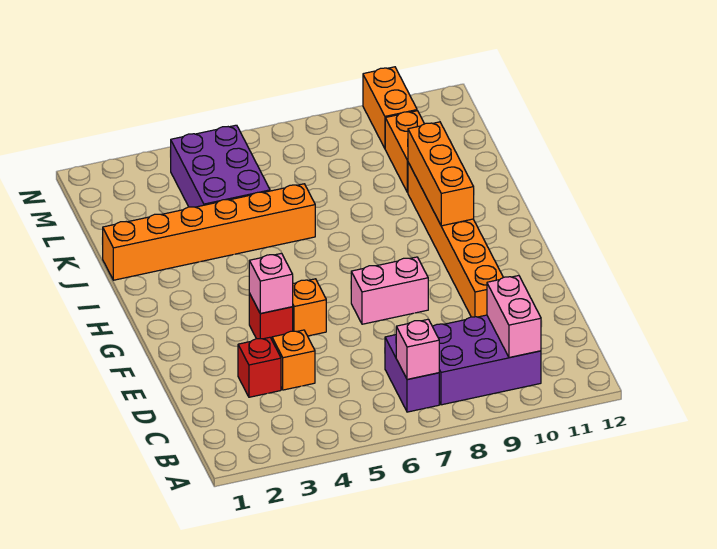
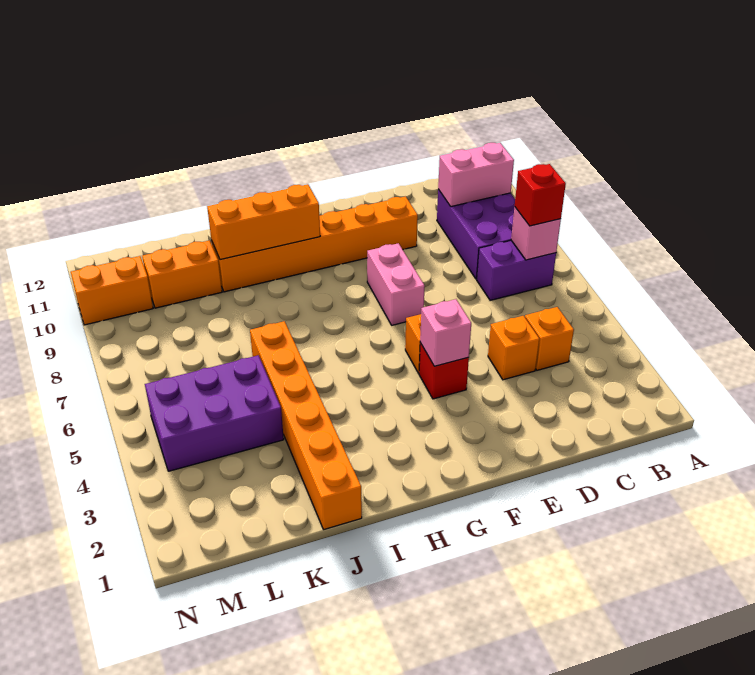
none -> orange 1x1 brick [525,307,574,370]
red 1x1 brick [238,337,281,397] -> red 1x1 brick moved to [515,164,566,226]

